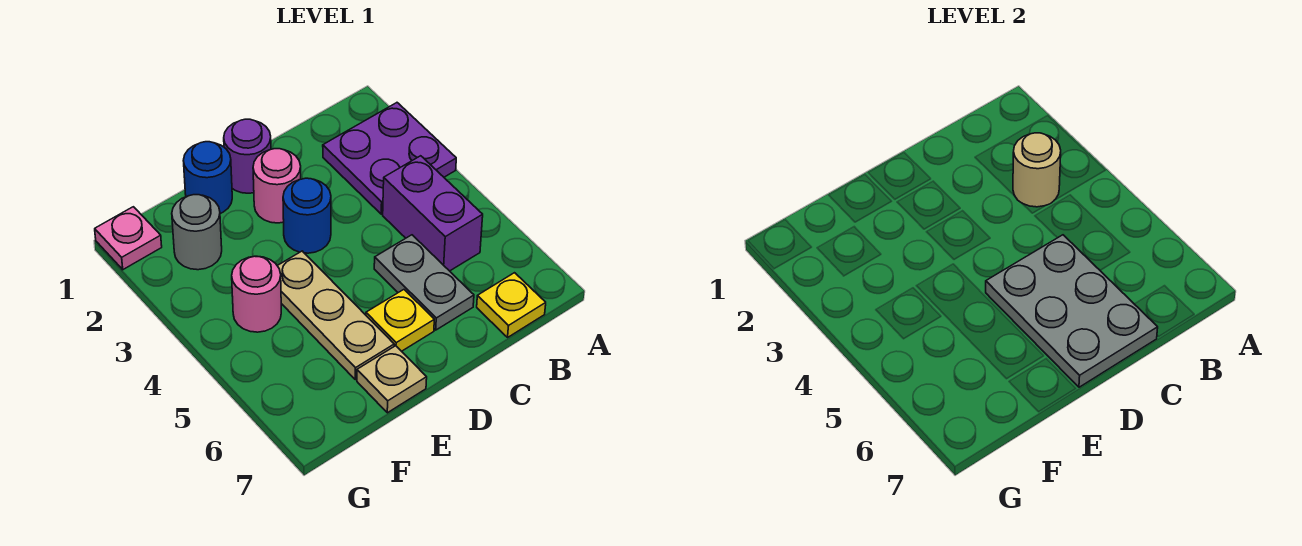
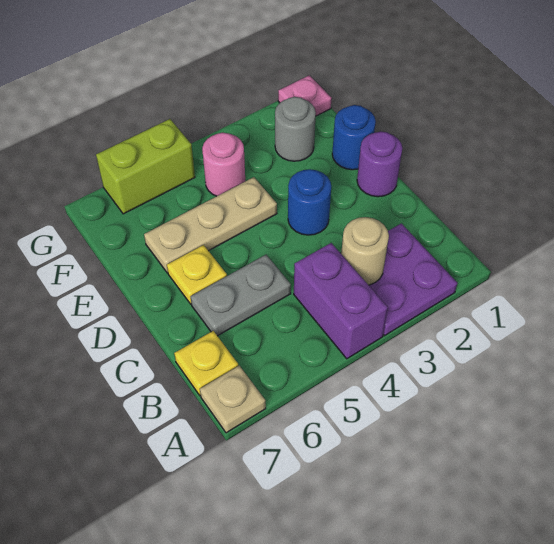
purple 1x2 brick [383,156,483,271] -> purple 1x2 brick turned to [294,243,388,359]
grey 2x3 plate [986,235,1158,387] -> none
pink 1x1 round brick [253,149,301,223] -> none
tan 1x1 plate [357,346,427,413] -> tan 1x1 plate moved to [200,366,266,433]
none -> lime 1x2 brick [96,119,195,214]

